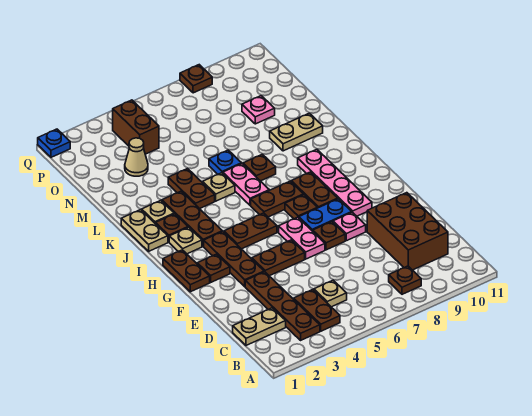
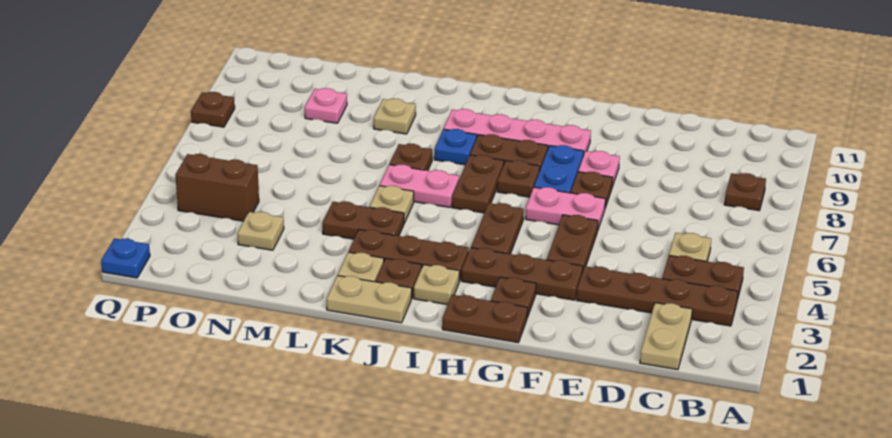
brown 2x3 brick [367,193,448,270] -> none
blue 1x1 plate [209,150,241,174] -> blue 1x1 plate moved to [434,129,477,165]
tan 1x2 plate [270,113,323,151] -> tan 1x1 plate [374,99,416,134]
tan 1x1 cone [125,138,148,176] -> tan 1x1 plate [237,212,284,250]

